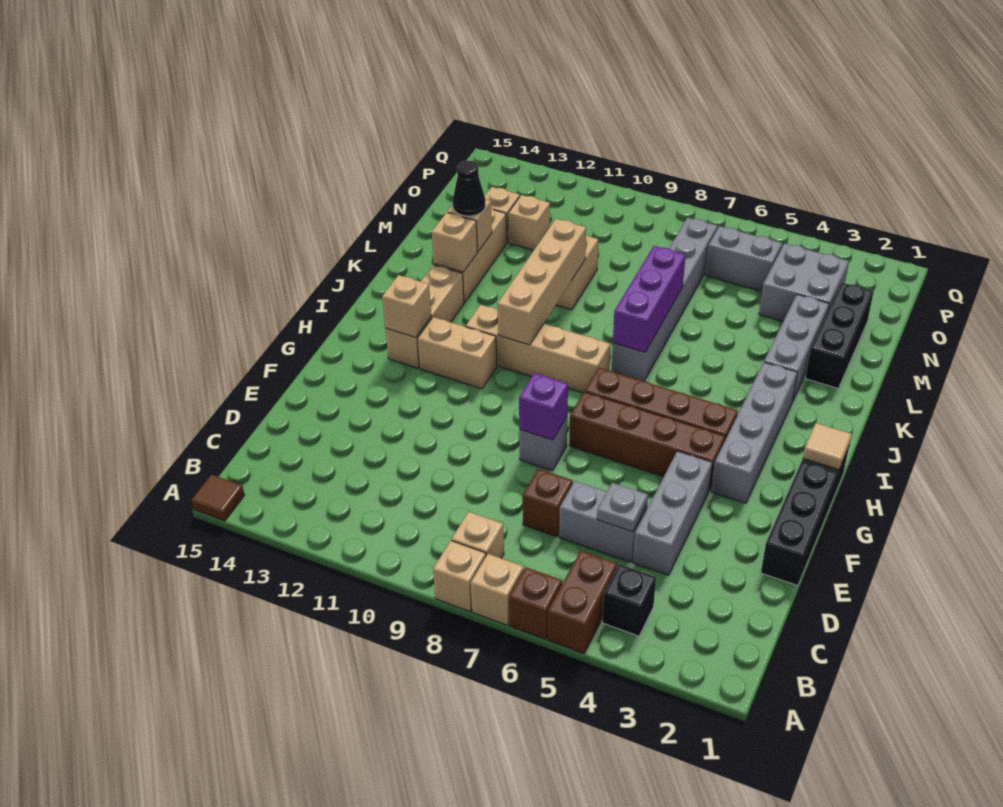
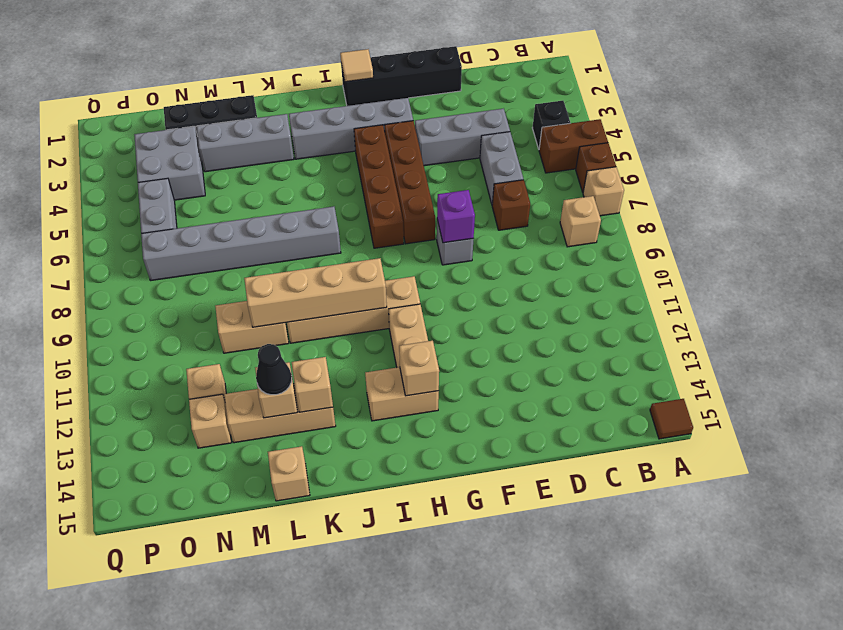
tan 1x1 brick [433,541,486,611] -> tan 1x1 brick moved to [268,446,310,501]
grey 1x1 plate [597,483,648,532] -> none
tan 1x3 brick [385,265,464,368] -> tan 1x2 brick [365,367,439,421]
tan 1x4 brick [466,305,610,392] -> tan 1x4 brick turned to [287,276,420,343]
purple 1x3 brick [613,246,686,352] -> none

